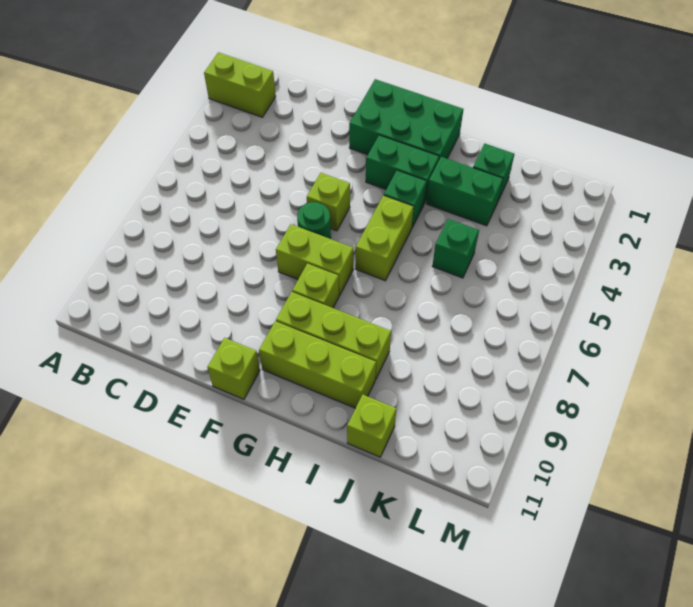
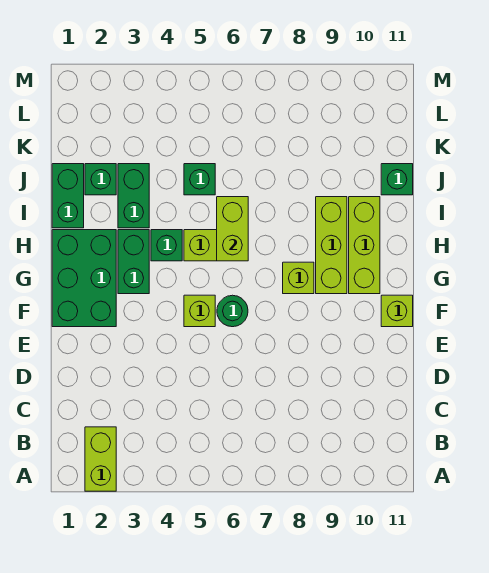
lime 1x2 brick [276,224,353,296] -> lime 1x2 brick moved to [217,197,248,261]
none -> green 1x2 brick [52,164,84,228]
lime 1x1 brick [347,395,397,457] -> green 1x1 brick [381,164,413,195]

